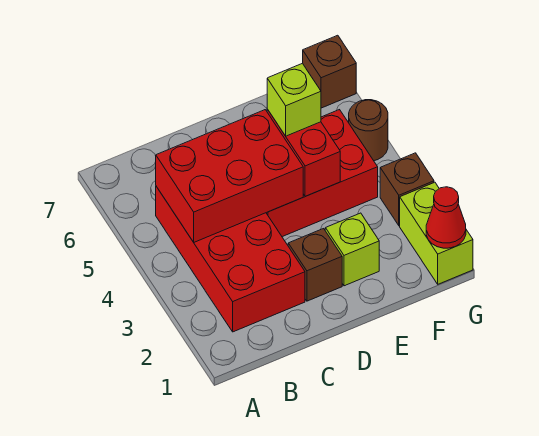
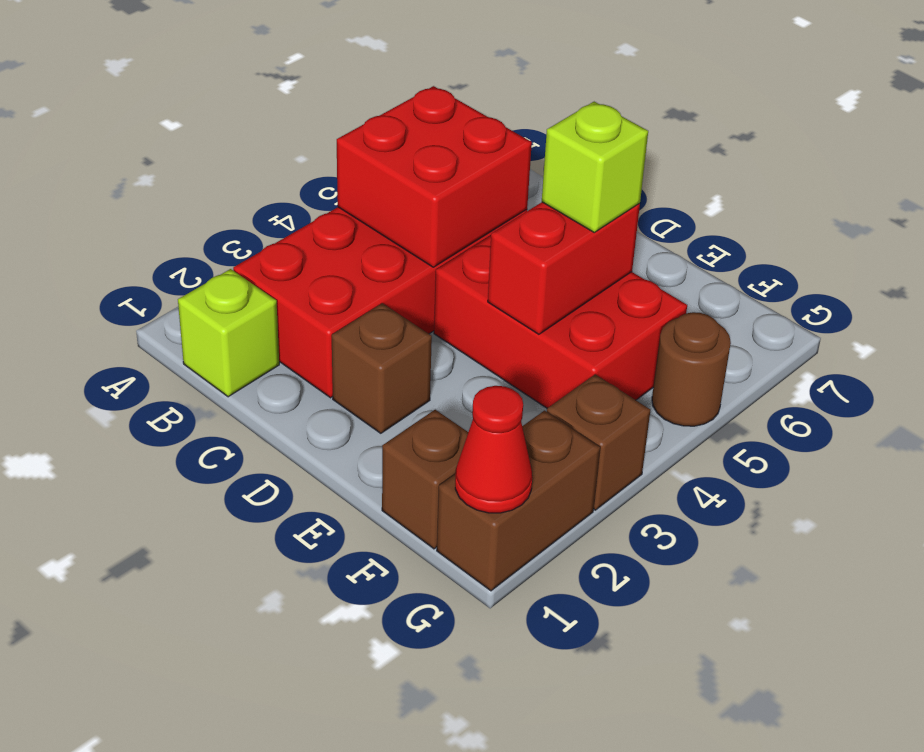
red 2x3 brick [156,110,303,242] -> red 2x2 brick [337,86,532,267]
lime 1x1 brick [325,213,379,286] -> lime 1x1 brick moved to [178,269,279,397]
lime 1x2 brick [400,182,473,284] -> brown 1x2 brick [437,411,600,591]
brown 1x1 brick [303,35,356,108] -> brown 1x1 brick moved to [382,410,468,549]

